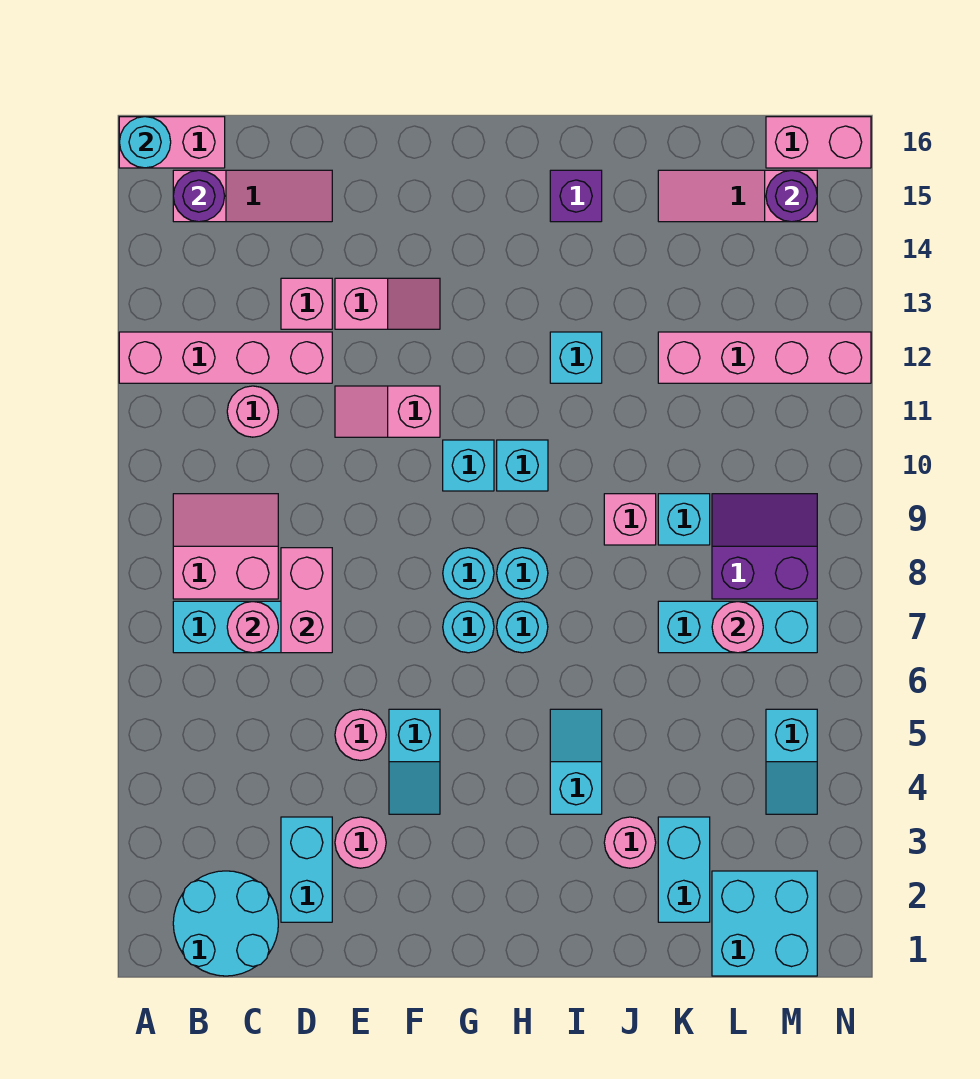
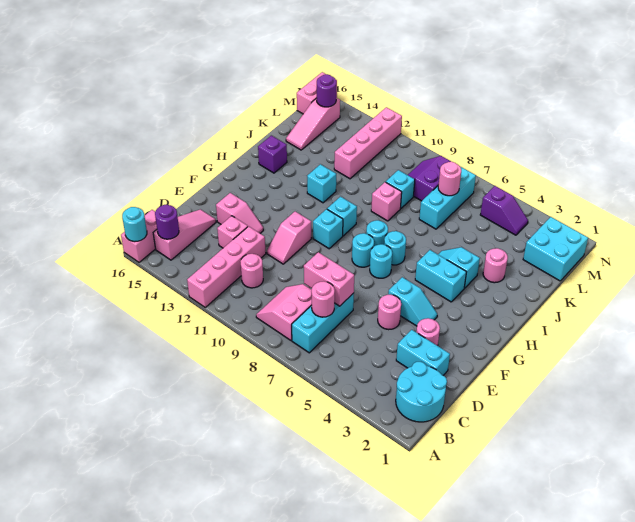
pink 1x2 slope [335,278,440,329] -> pink 1x2 slope turned to [216,193,263,233]
cyan 1x2 brick [658,817,710,922] -> cyan 1x2 brick moved to [415,250,466,302]
cyan 1x2 slope [766,709,817,814] -> purple 1x2 slope [480,186,528,235]

